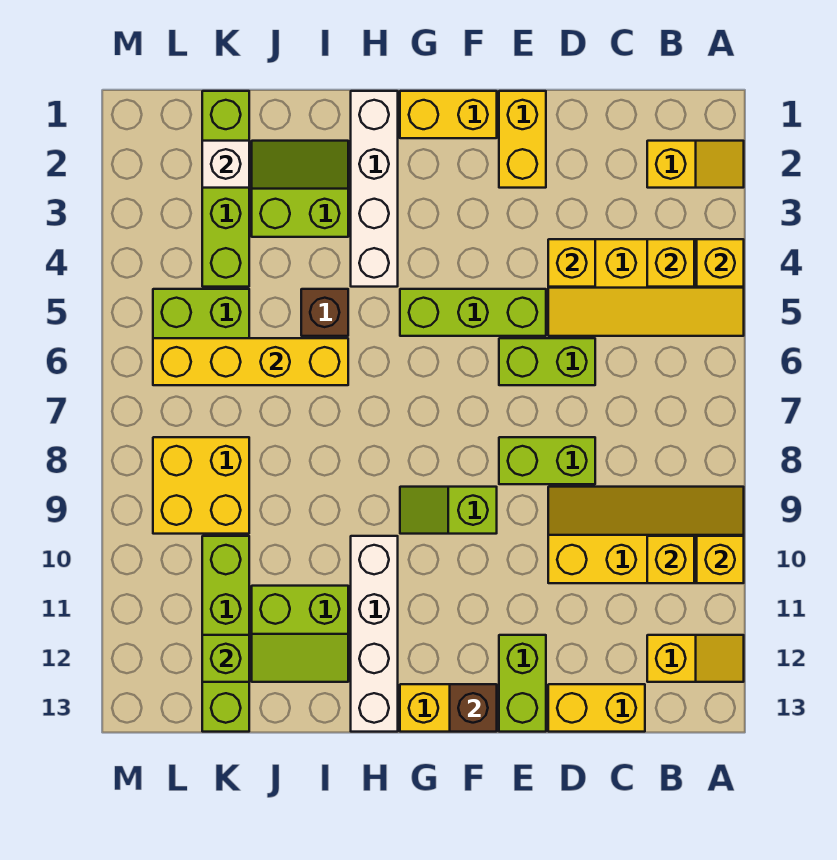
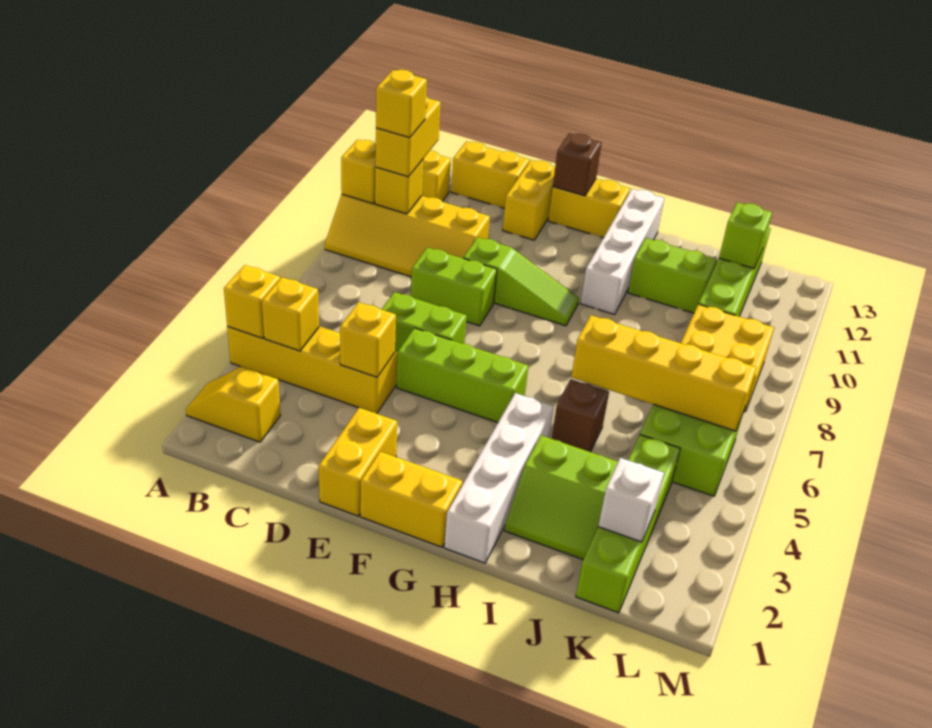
none -> yellow 1x2 brick [375,96,441,177]
none -> yellow 1x1 brick [376,70,427,138]
lime 1x2 brick [499,635,546,732] -> yellow 1x2 brick [503,160,555,240]
lime 1x2 slope [400,487,497,534] -> lime 1x3 slope [463,237,579,326]

